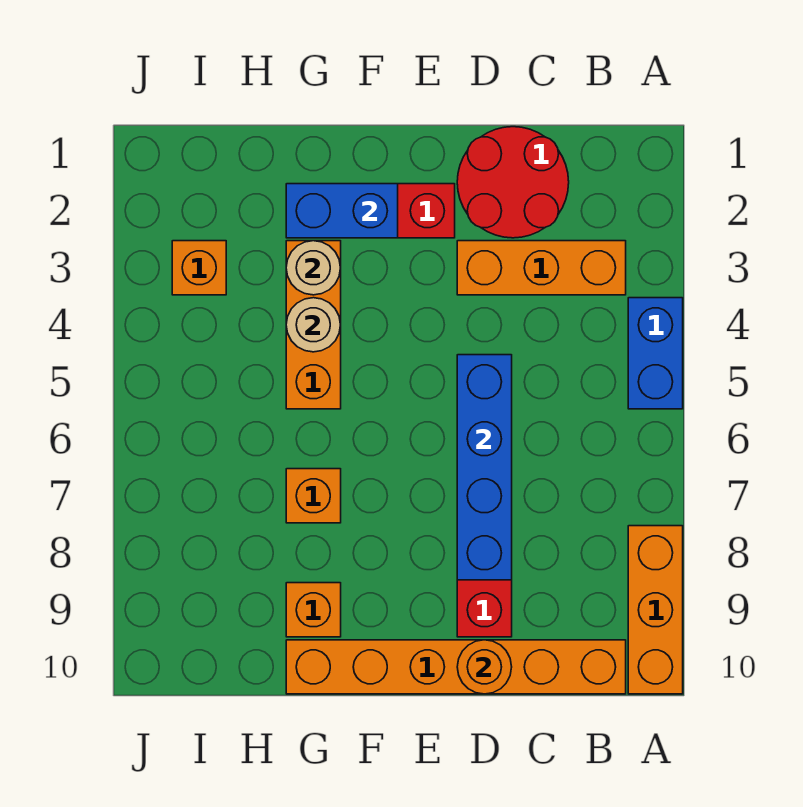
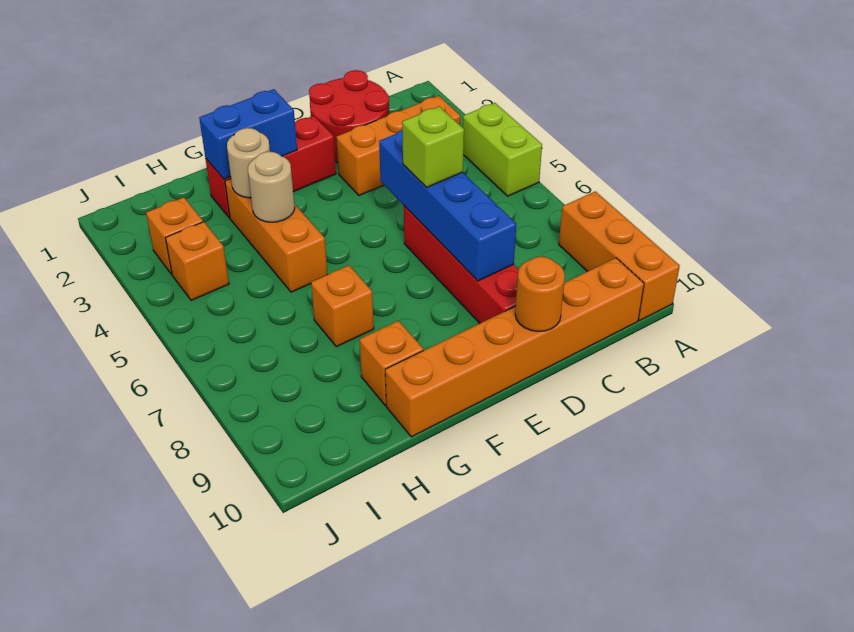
blue 1x2 brick [628,298,683,409] -> lime 1x2 brick [463,103,542,196]
none -> lime 1x1 brick [402,107,464,187]
none -> orange 1x1 brick [165,222,229,301]

